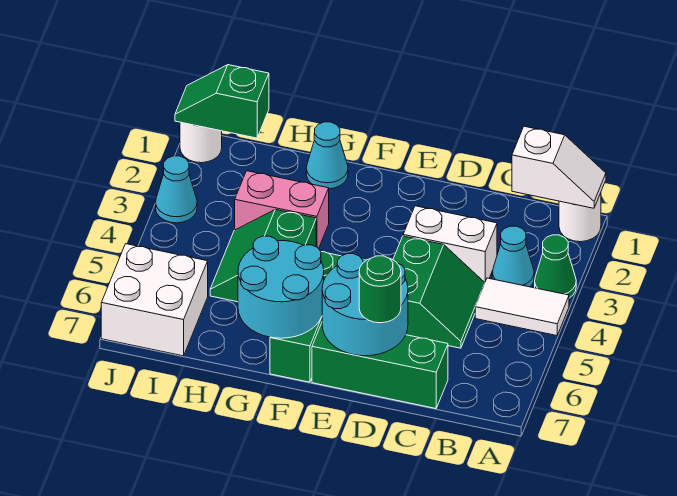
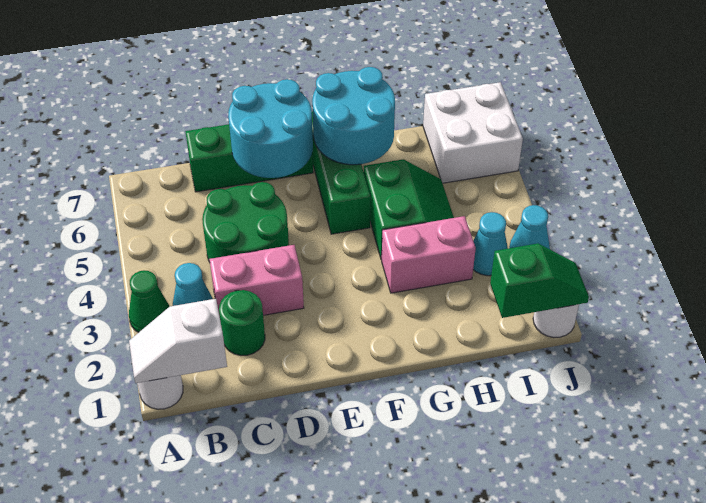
white 1x2 tile [475,278,569,336] -> none
white 1x2 brick [403,206,497,282] -> pink 1x2 brick [209,245,304,317]
green 2x2 slope [393,236,485,348] -> green 2x2 round brick [202,182,289,262]
green 1x1 round brick [359,256,401,323] -> green 1x1 round brick moved to [219,290,265,355]
cyan 1x1 cone [306,122,348,189] -> cyan 1x1 cone moved to [473,212,508,276]

